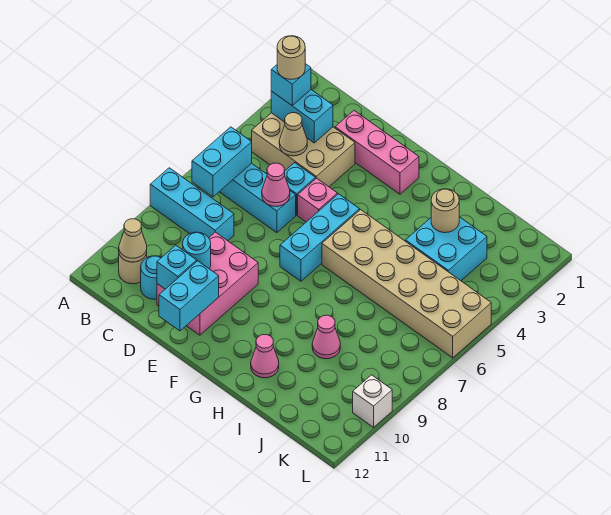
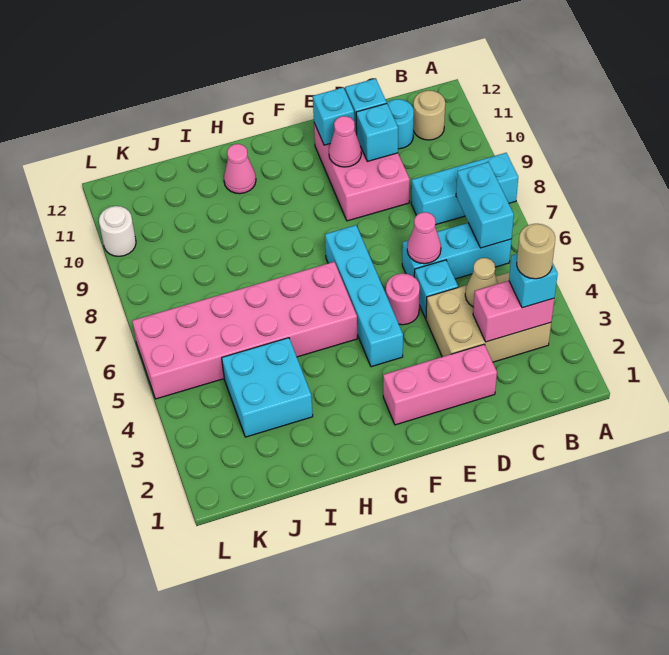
cyan 1x2 brick [271,90,333,143] -> pink 1x2 brick [473,281,554,342]
tan 1x1 cone [119,219,147,262] -> none
cyan 1x1 round brick [183,232,211,269] -> cyan 1x1 brick [356,104,398,161]
pink 1x1 brick [298,178,338,222] -> pink 1x1 round brick [386,273,420,325]
cyan 1x2 brick [159,261,219,331] -> cyan 1x1 brick [313,88,354,145]
cyan 1x3 brick [280,194,360,281] -> cyan 1x4 brick [325,225,403,367]
tan 2x6 brick [322,210,491,358] -> pink 2x6 brick [132,262,357,399]
tan 1x1 round brick [431,189,459,233] -> none
pink 1x1 cone [312,315,340,359] -> pink 1x1 cone moved to [329,116,361,167]
white 1x1 brick [353,375,392,427] -> white 1x1 round brick [99,206,136,256]

